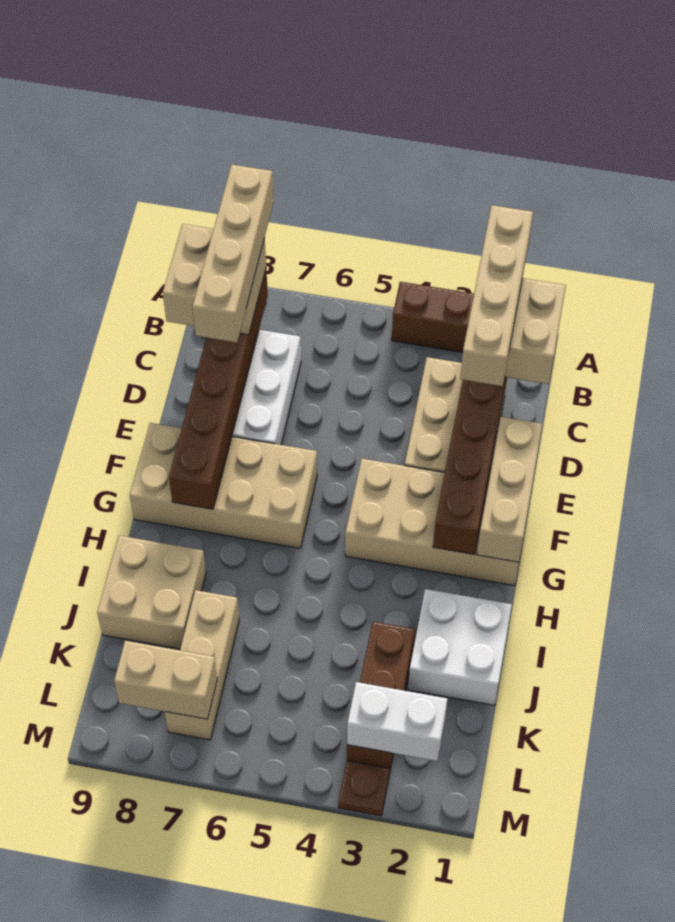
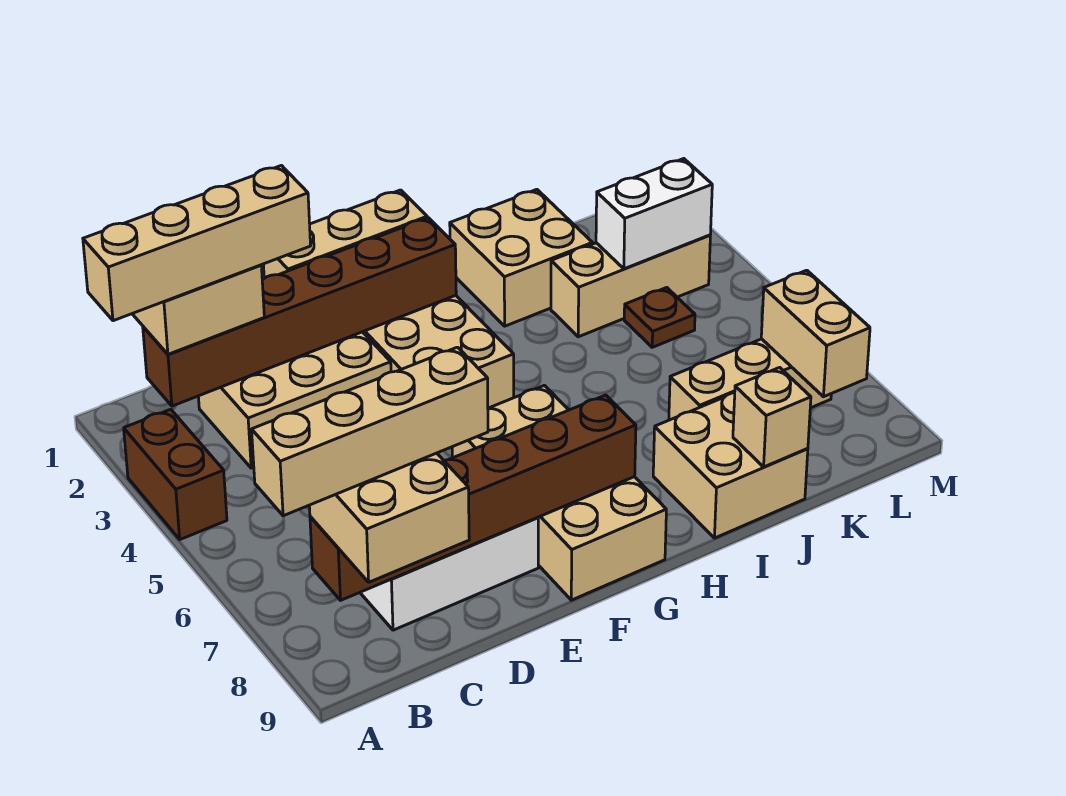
white 2x2 brick [408,589,512,705] -> tan 2x2 brick [450,189,592,326]
brown 1x3 brick [347,621,415,770] -> tan 1x3 brick [551,235,710,337]
none -> tan 1x1 brick [733,368,811,467]
white 1x2 brick [347,682,447,761] -> white 1x2 brick turned to [596,159,712,269]
brown 1x1 plate [338,761,390,816] -> brown 1x1 plate moved to [624,288,695,347]

